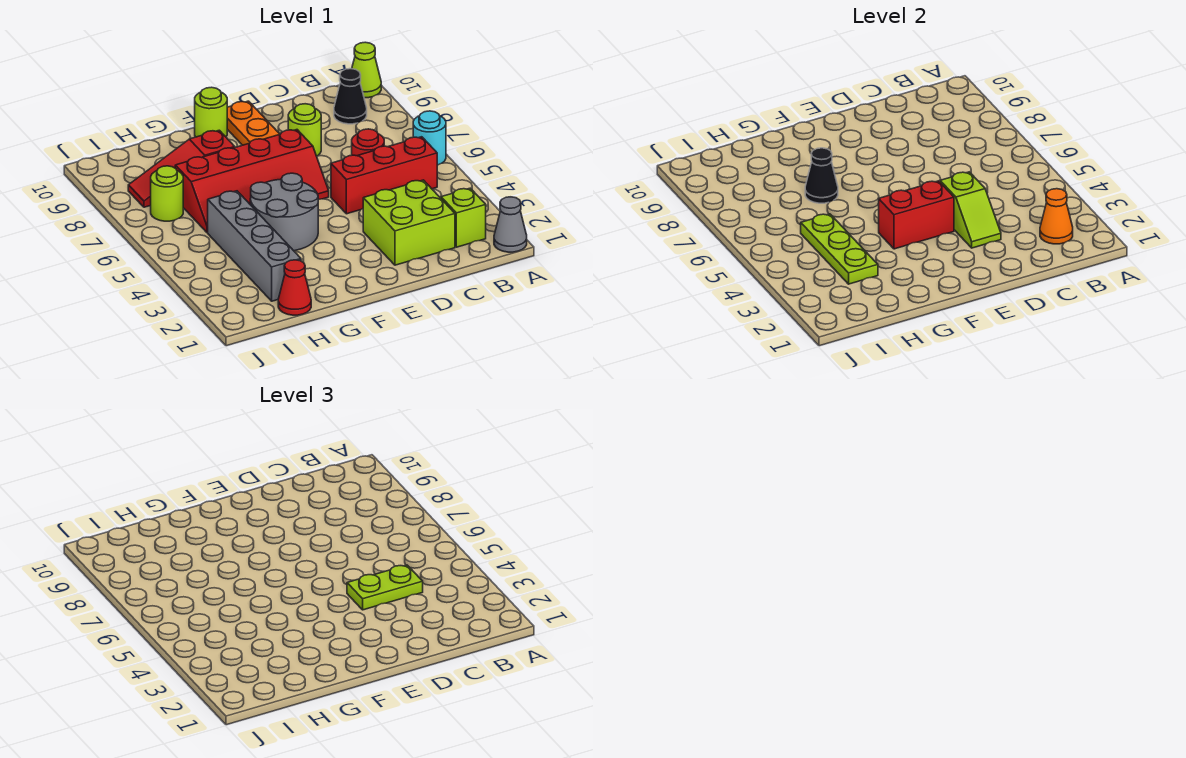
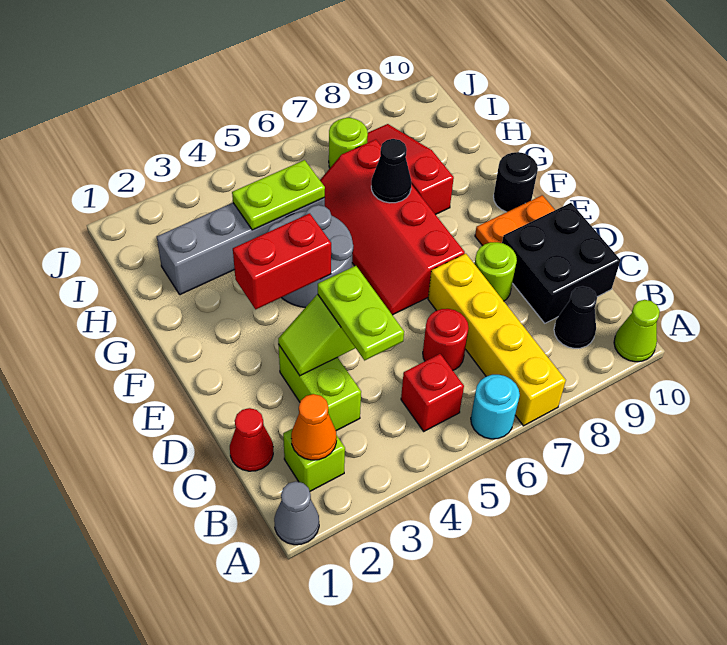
none -> yellow 1x4 brick [428,254,566,426]
red 1x3 brick [331,137,437,214] -> red 1x1 brick [401,354,464,431]
lime 2x2 brick [363,180,455,265] -> lime 1x2 brick [278,344,361,431]
none -> black 2x2 brick [502,203,621,323]
red 1x2 brick [879,181,954,249] -> red 1x2 brick turned to [233,213,331,309]
lime 1x1 round brick [195,87,227,137] -> black 1x1 round brick [494,152,538,212]
red 1x1 cone [278,260,311,315] -> red 1x1 cone moved to [230,408,273,471]
lime 1x3 plate [801,214,878,284] -> lime 1x2 plate [232,160,325,230]

